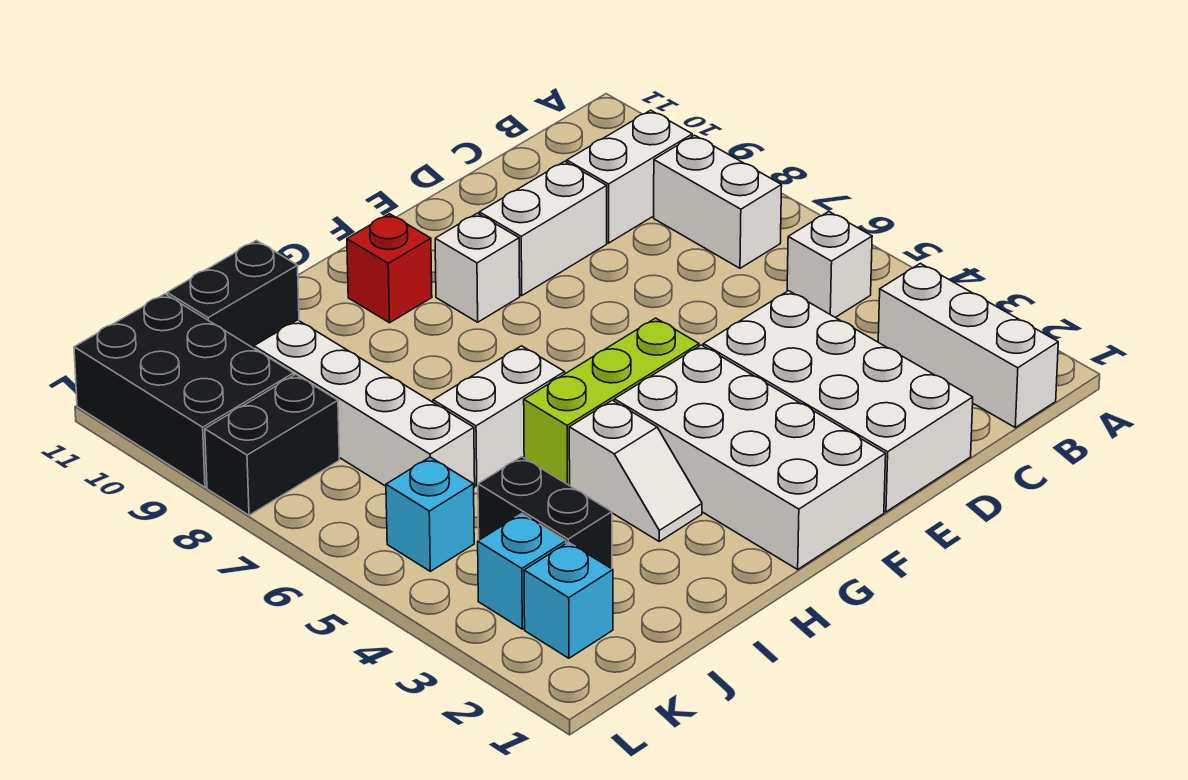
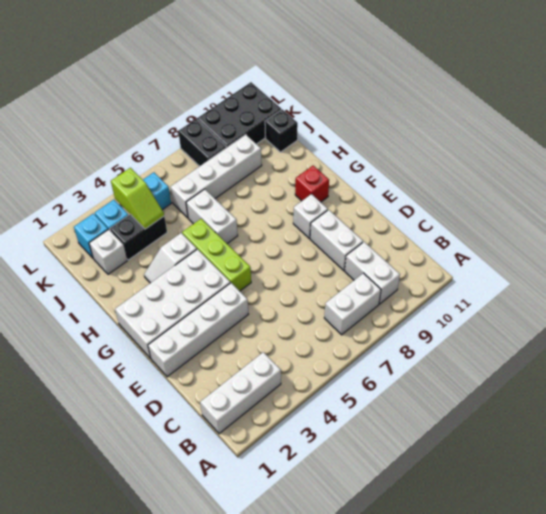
white 1x1 brick [787,212,872,317] -> white 1x1 brick moved to [89,229,127,274]
white 2x4 brick [703,291,973,512] -> white 1x4 brick [148,283,248,377]
black 1x2 brick [167,240,299,348] -> black 1x1 brick [265,109,298,152]
none -> lime 1x2 slope [111,168,164,229]

